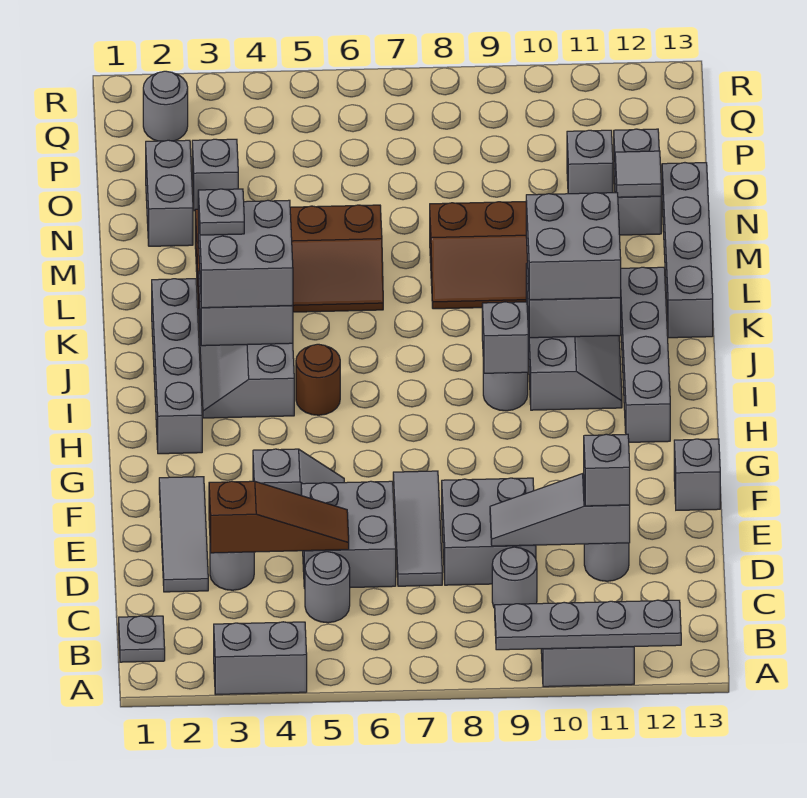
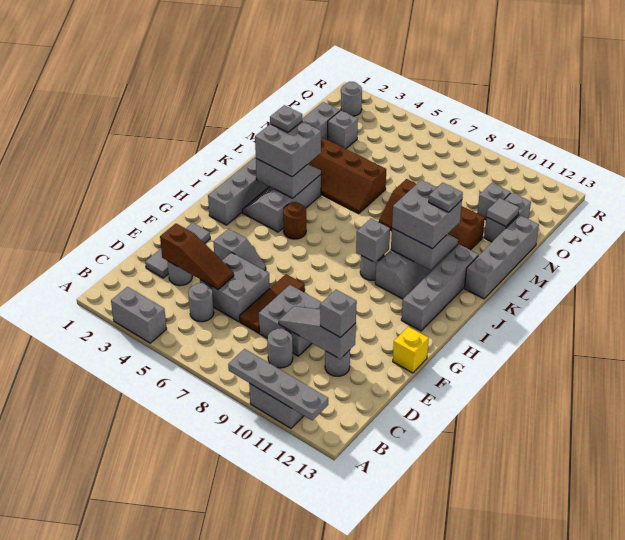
grey 1x1 plate [119,616,165,662] -> grey 1x1 plate moved to [429,183,463,212]
grey 1x3 tile [393,471,442,586] -> brown 1x3 tile [240,274,305,333]
grey 1x1 brick [674,439,720,510] -> yellow 1x1 brick [393,327,429,373]

